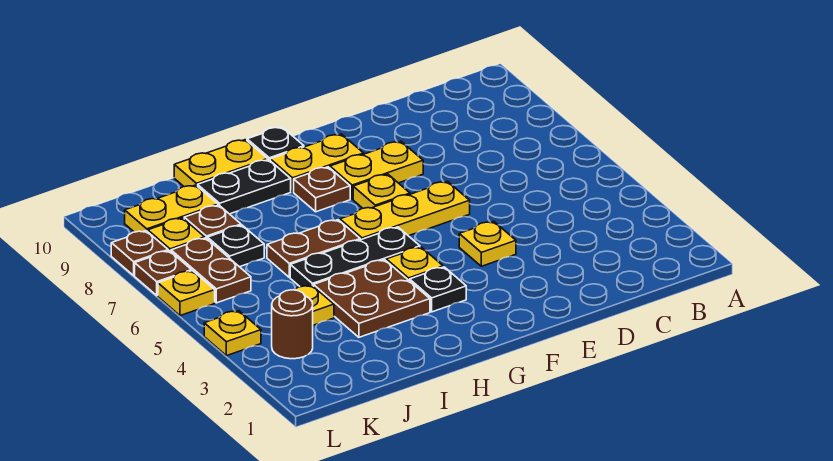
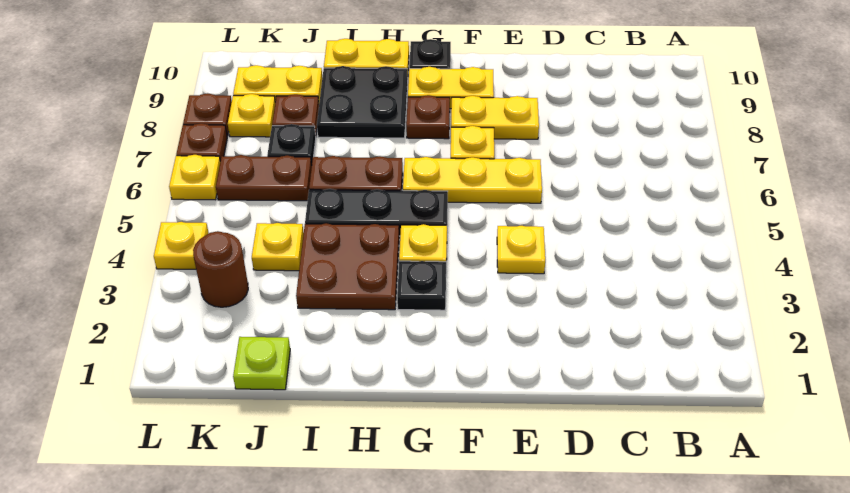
black 1x2 plate [198,160,291,214] -> black 2x2 plate [317,66,408,138]
none -> lime 1x1 plate [233,337,290,390]
brown 1x2 plate [171,238,251,303] -> brown 1x2 plate turned to [216,155,312,201]

